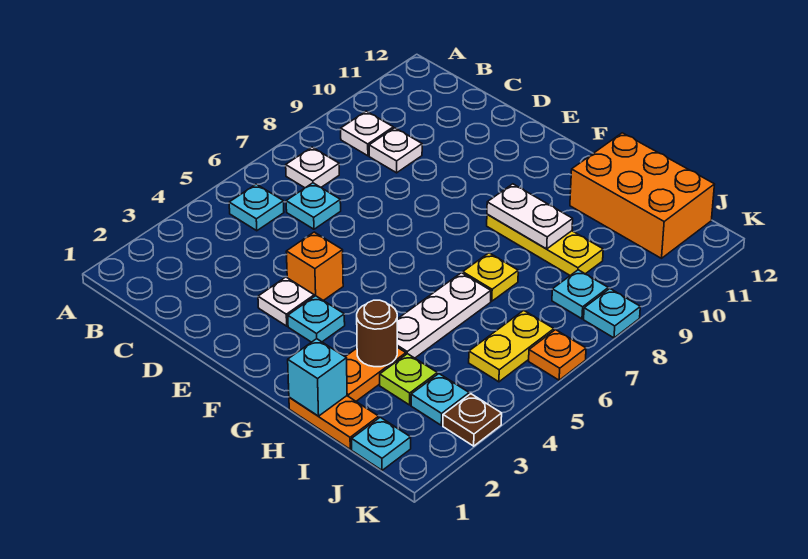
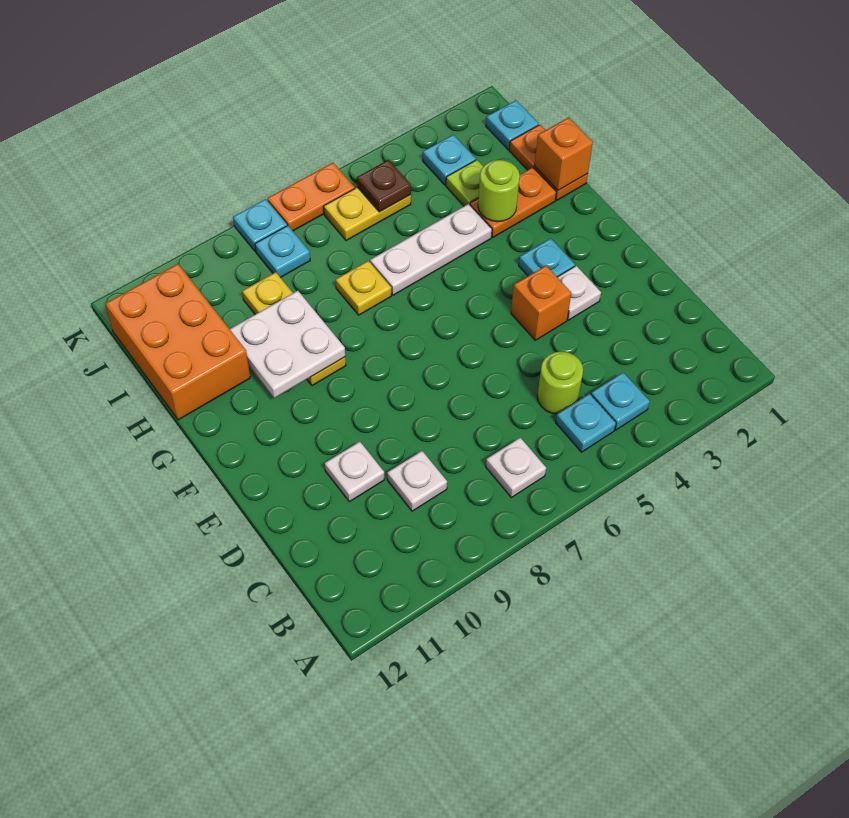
white 1x1 plate [341,111,393,156] -> white 1x1 plate moved to [325,442,384,502]
none -> lime 1x1 round brick [537,351,583,414]
cyan 1x1 plate [286,183,341,229] -> cyan 1x1 plate moved to [591,372,650,430]
white 1x2 plate [487,184,573,249] -> white 2x2 plate [230,291,345,398]
cyan 1x1 brick [288,339,347,416] -> orange 1x1 brick [535,118,593,190]
brown 1x1 round brick [357,300,397,367] -> lime 1x1 round brick [478,160,520,222]
brown 1x1 plate [443,394,502,446] -> brown 1x1 plate moved to [357,160,411,212]
orange 1x1 plate [529,330,586,380] -> orange 1x2 plate [267,163,355,231]

